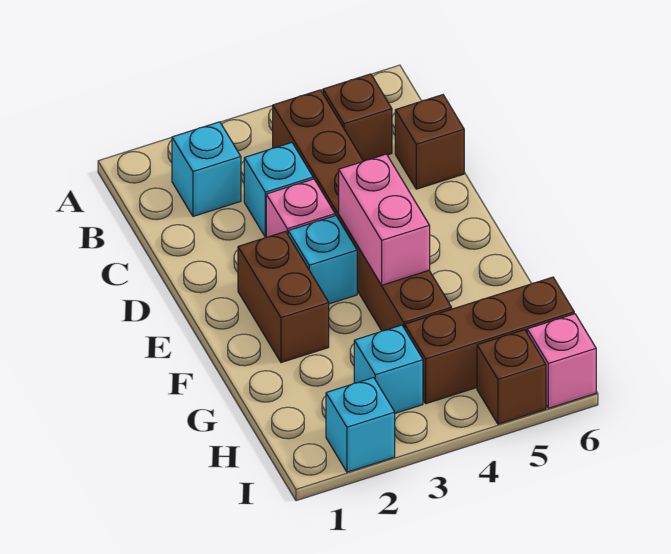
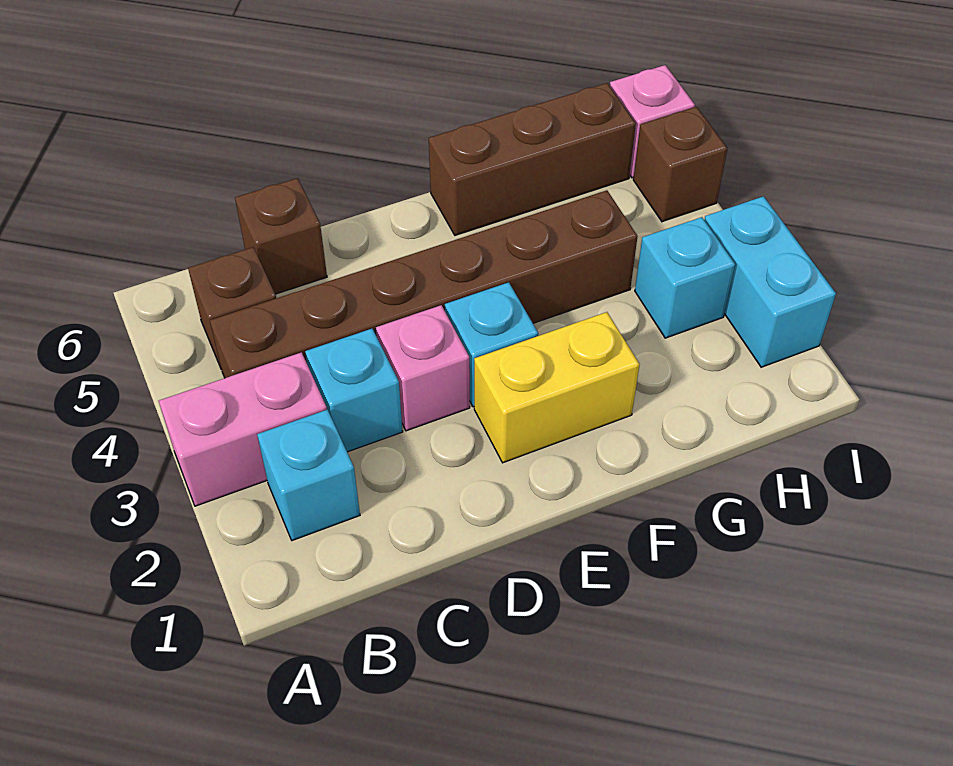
brown 1x2 brick [238,231,329,363] -> yellow 1x2 brick [474,312,640,463]
pink 1x2 brick [339,154,430,285] -> pink 1x2 brick moved to [159,352,327,506]
brown 1x3 brick [405,277,574,404] -> brown 1x3 brick turned to [429,83,636,235]
cyan 1x1 brick [326,378,395,472] -> cyan 1x2 brick [704,196,836,367]

